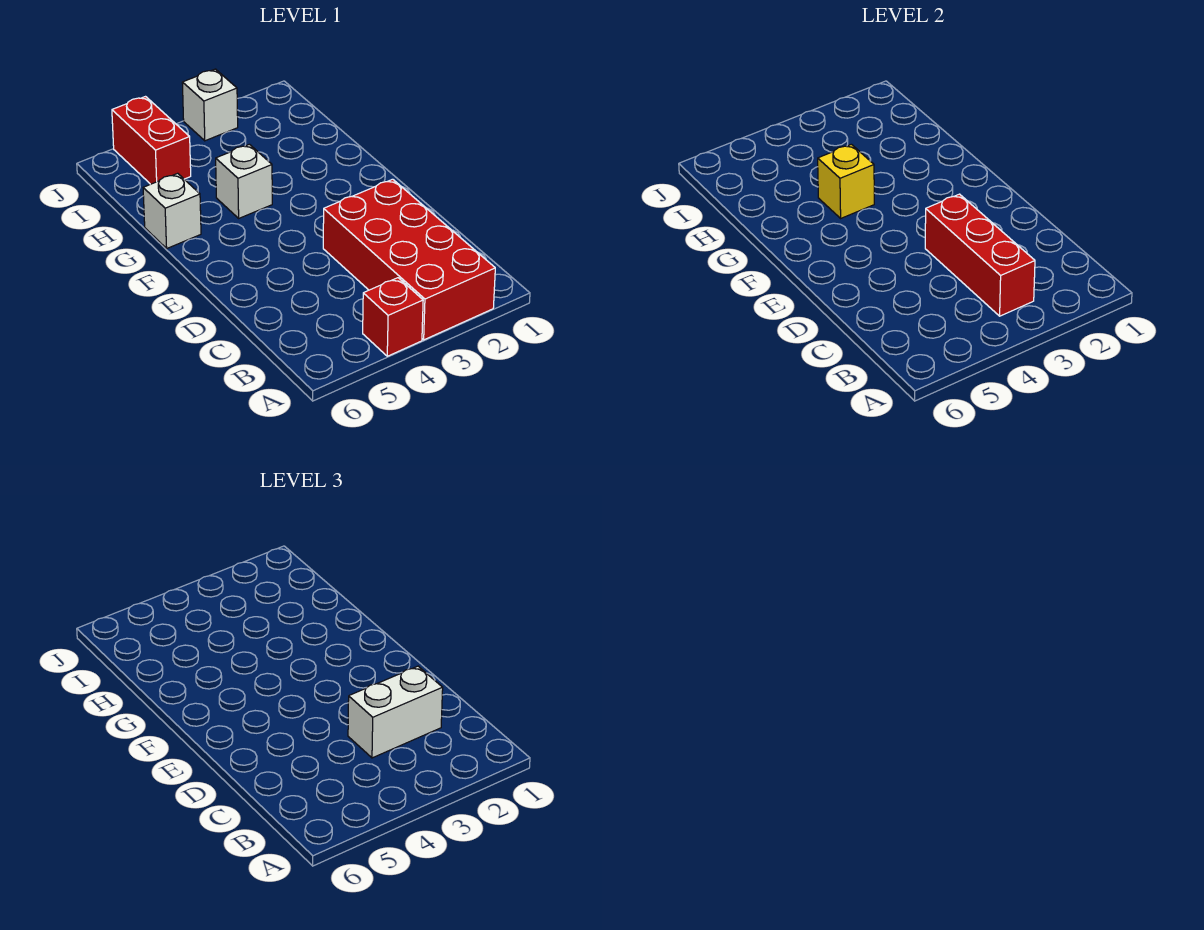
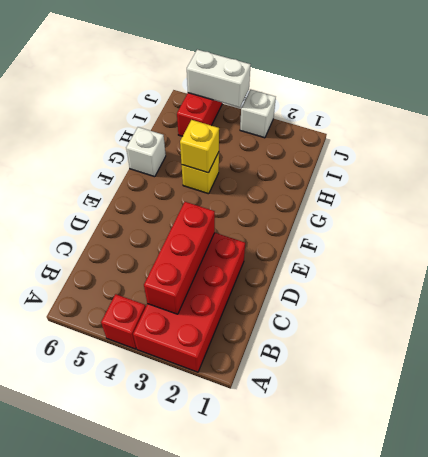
white 1x2 brick [348,666,443,758] -> white 1x2 brick moved to [187,50,251,108]
white 1x1 brick [216,144,272,218] -> yellow 1x1 brick [182,152,219,194]

